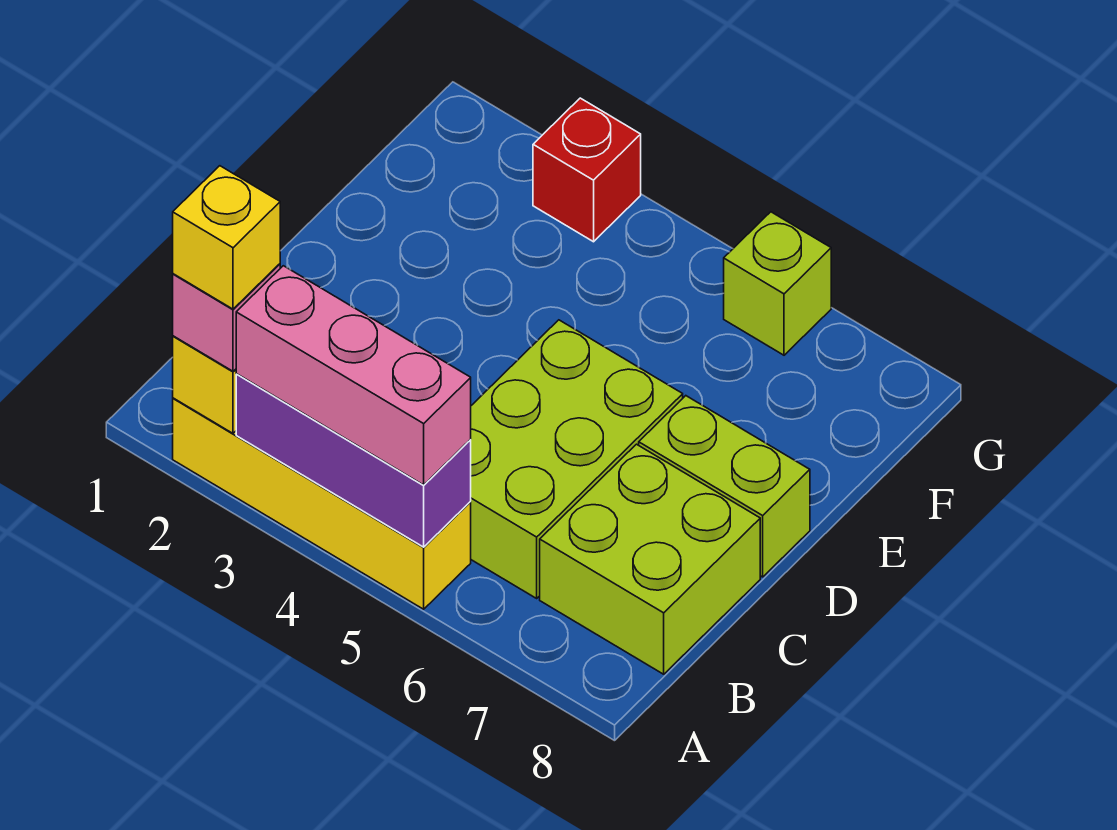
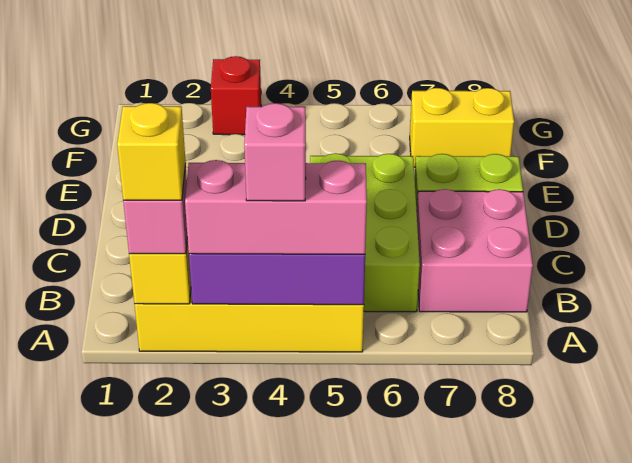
none -> pink 1x1 brick [244,103,306,201]
lime 2x2 brick [540,444,760,674] -> pink 2x2 brick [417,189,533,312]
none -> yellow 1x2 brick [410,88,514,167]
lime 1x1 brick [724,212,831,355] -> none

